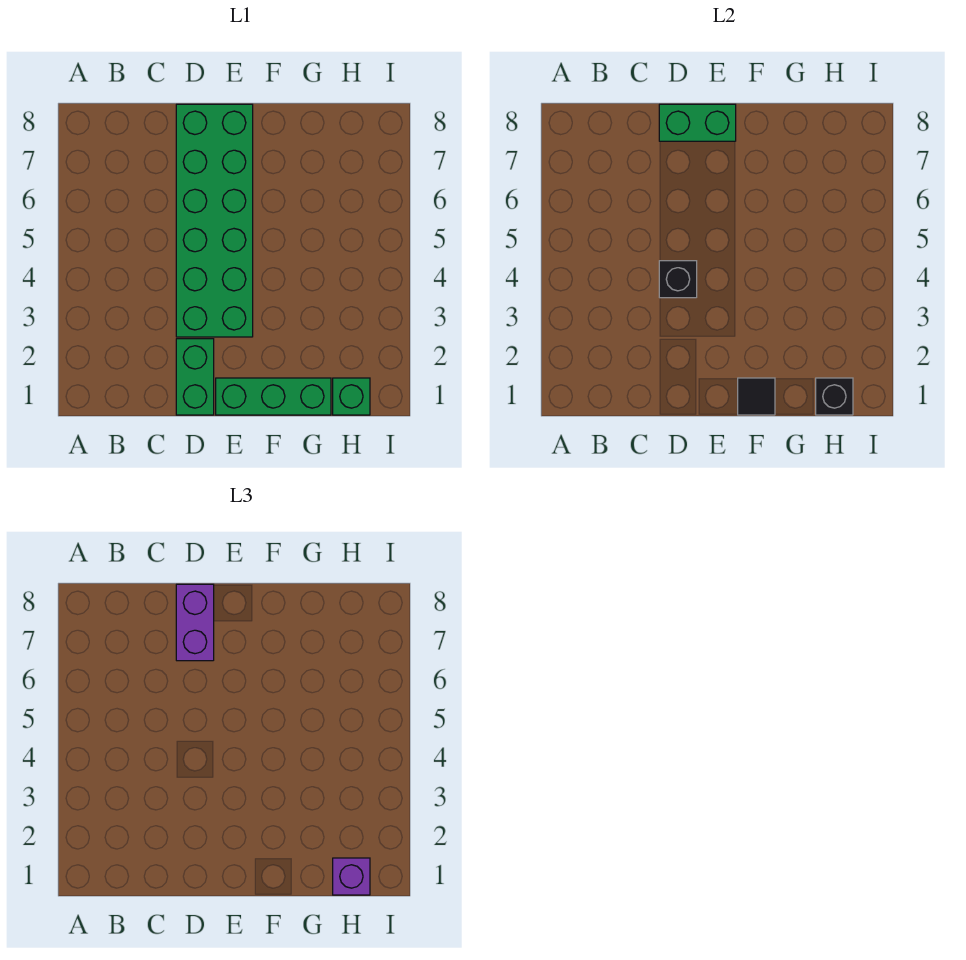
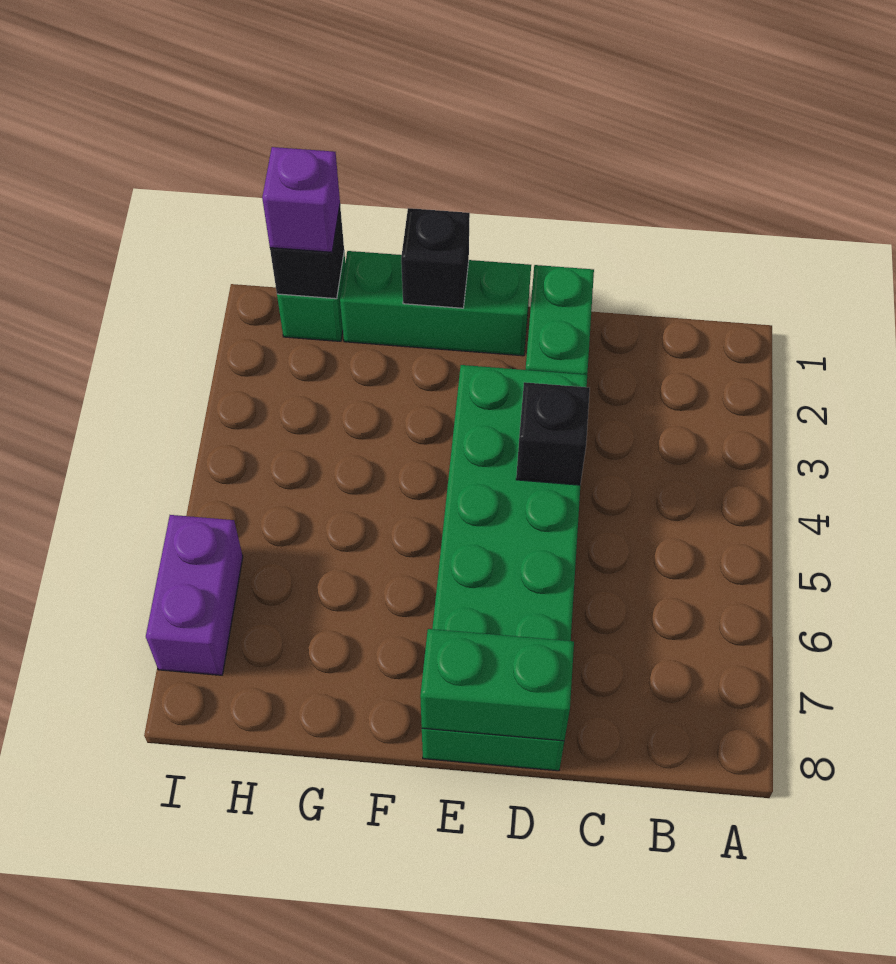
purple 1x2 brick [176,584,214,661] -> purple 1x2 brick moved to [146,515,243,675]
black 1x1 tile [738,378,775,415] -> black 1x1 brick [401,208,470,308]

